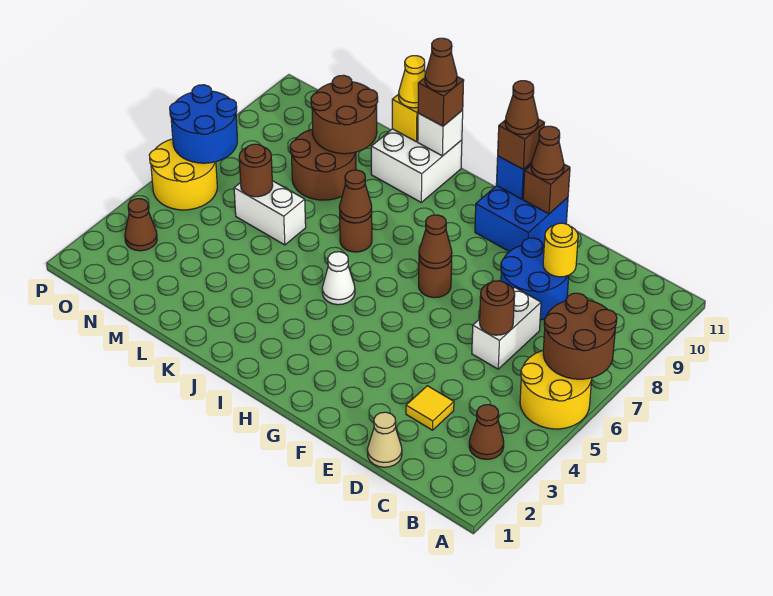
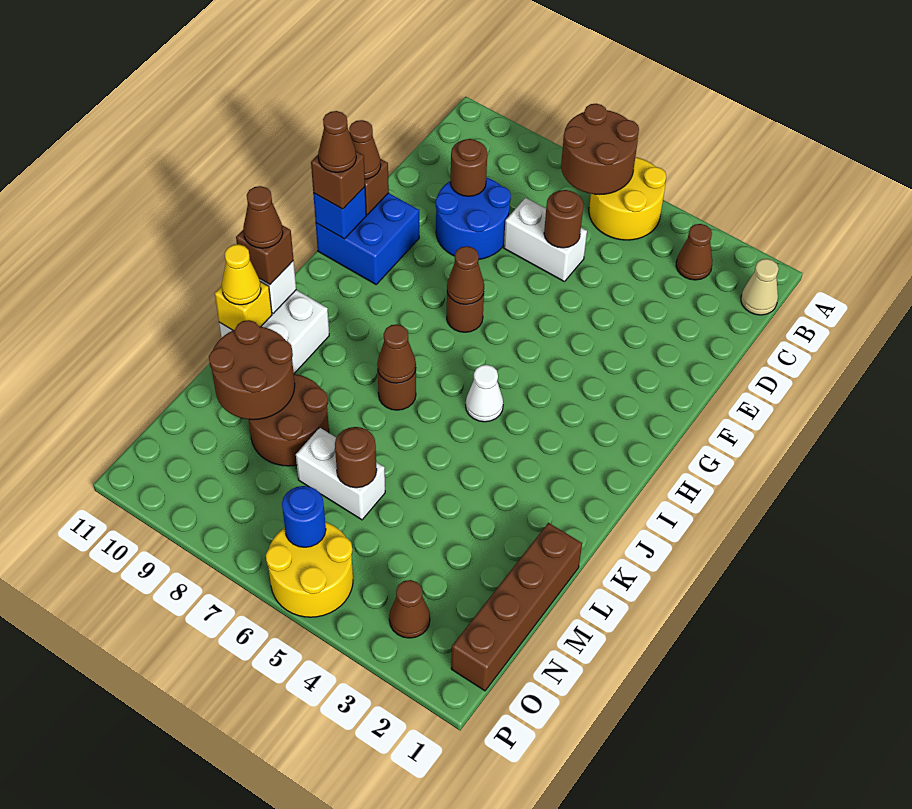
tan 1x1 cone [367,412,402,467] -> tan 1x1 cone moved to [741,259,779,315]
yellow 1x1 tile [406,386,454,430] -> none
yellow 1x1 round brick [543,223,578,277] -> brown 1x1 round brick [451,139,487,196]
none -> brown 1x4 brick [451,523,582,691]
white 1x2 brick [234,181,306,245] -> white 1x2 brick turned to [296,428,385,520]
blue 2x2 round brick [170,85,237,163] -> blue 1x1 round brick [282,486,326,547]

